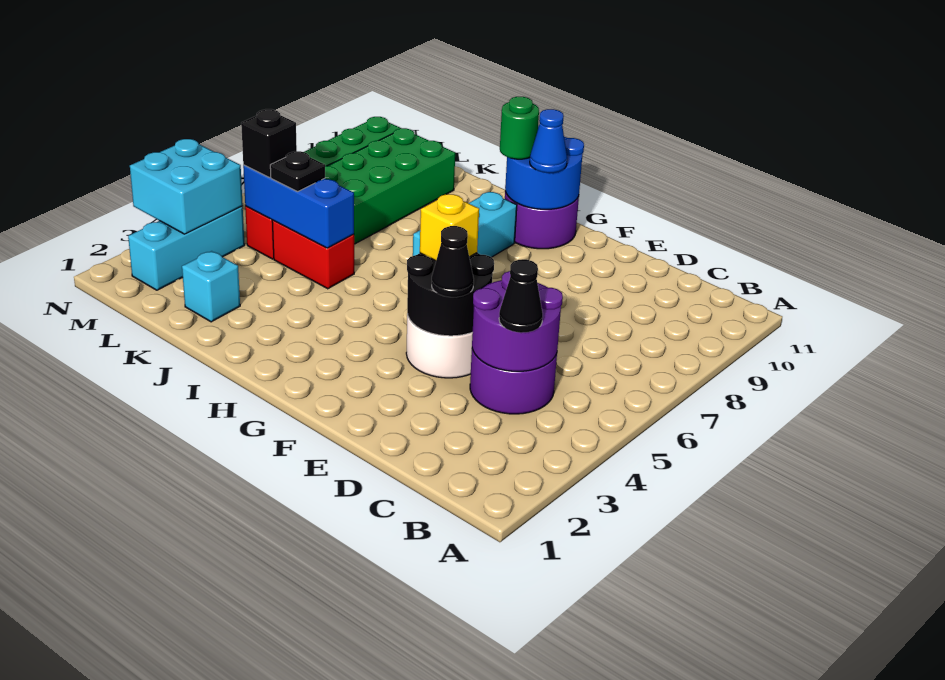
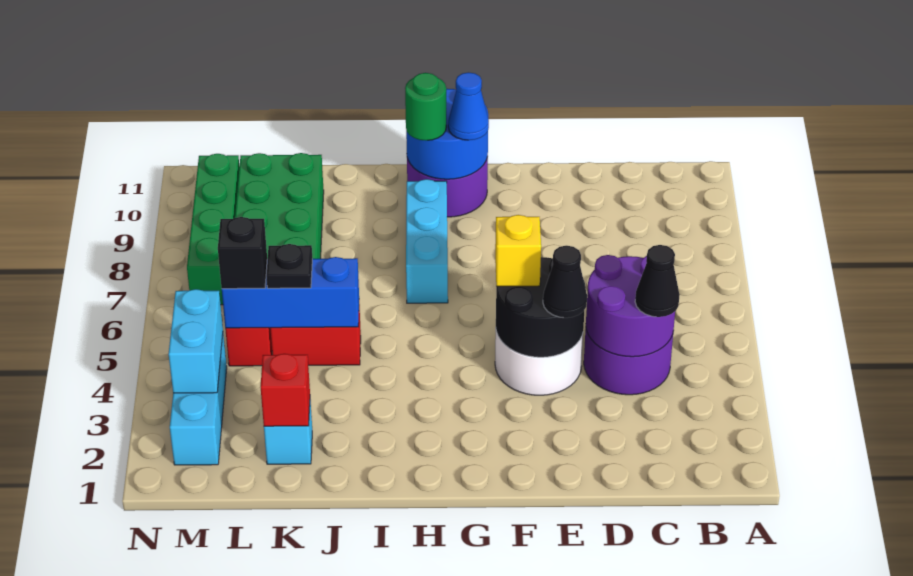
none -> red 1x1 brick [261,354,310,426]
cyan 2x2 brick [130,139,243,234] -> cyan 1x2 brick [169,289,223,393]

